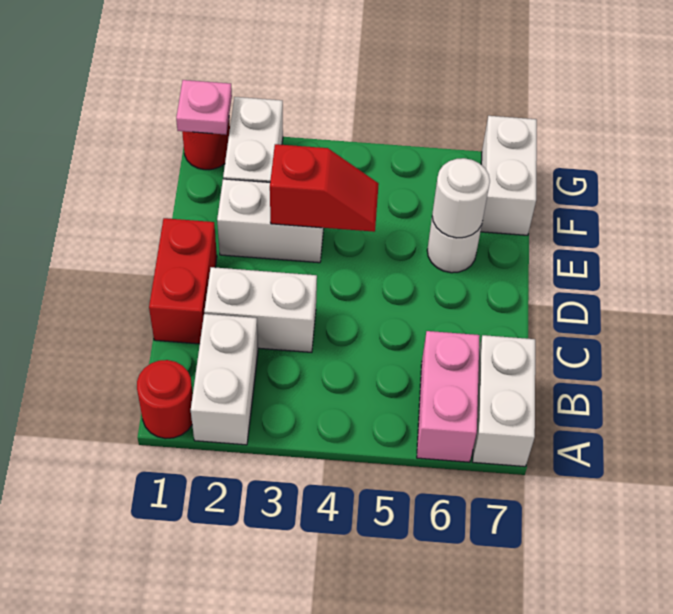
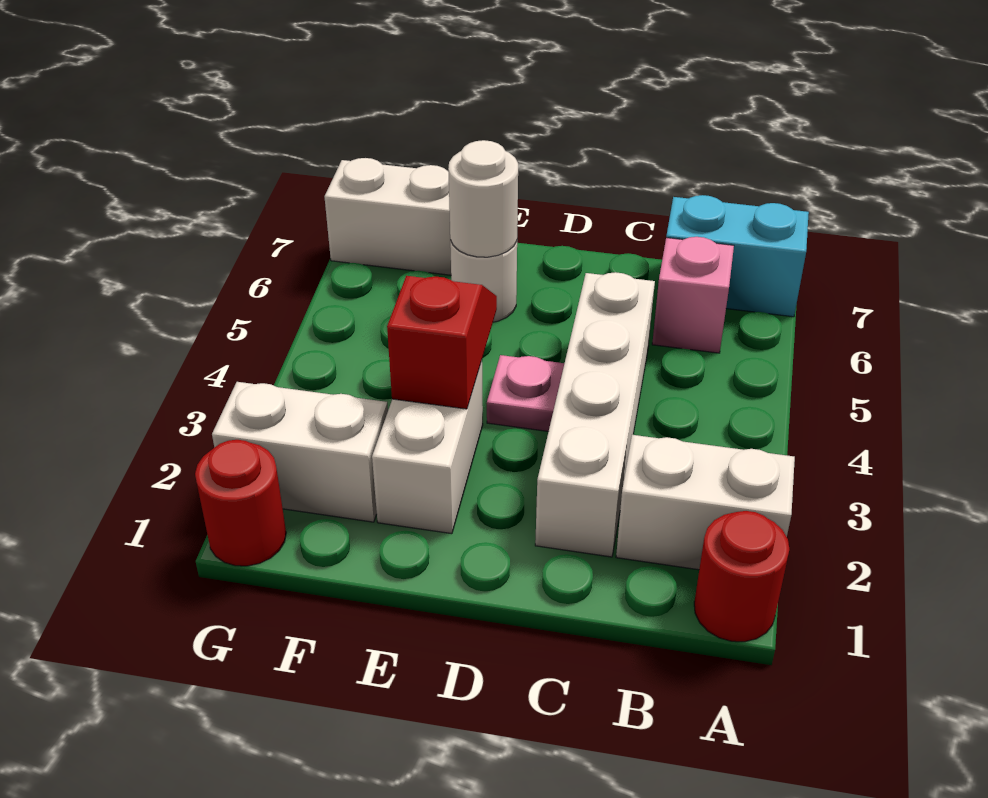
pink 1x2 brick [417,331,480,462] -> pink 1x1 brick [652,237,734,353]
white 1x2 brick [473,335,535,467] -> cyan 1x2 brick [666,195,809,317]
red 1x2 brick [149,218,217,344] -> none
white 1x2 brick [204,267,317,352] -> white 1x4 brick [535,272,655,557]
pink 1x1 plate [176,80,232,135] -> pink 1x1 plate moved to [487,355,564,431]

